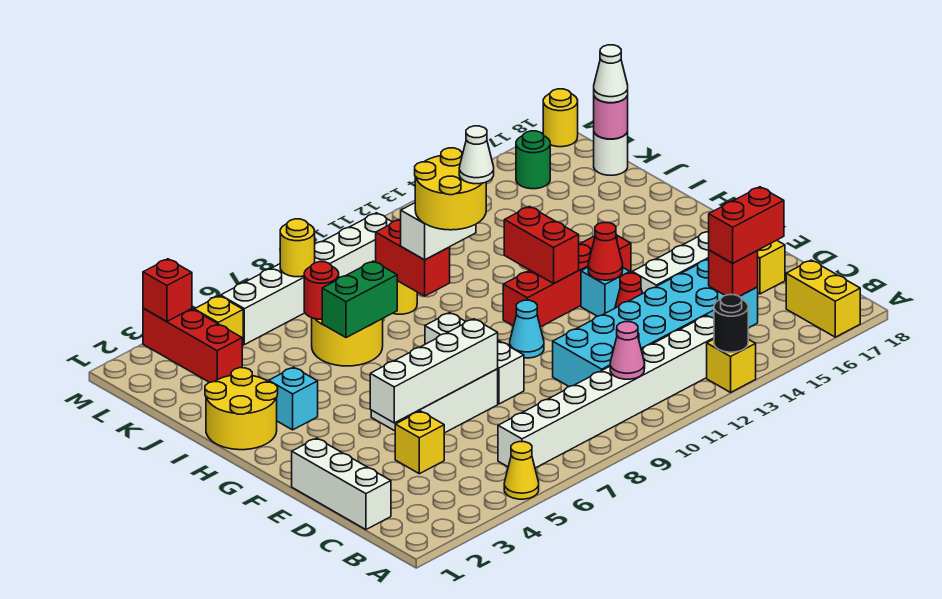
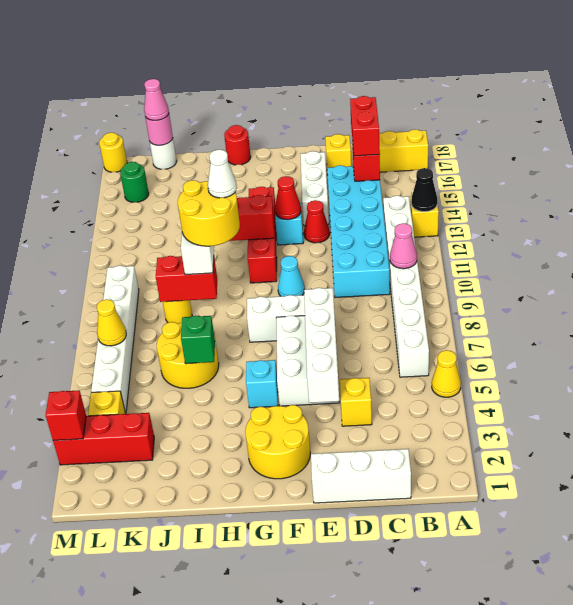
black 1x1 round brick [714,295,748,352] -> black 1x1 cone [411,168,437,212]
yellow 2x2 round brick [205,368,278,450] -> yellow 2x2 round brick moved to [245,405,310,479]
cyan 1x1 brick [269,367,318,430] -> cyan 1x1 brick moved to [246,360,278,408]
green 1x2 brick [322,261,397,338] -> green 1x1 brick [181,316,215,364]
red 1x1 round brick [304,262,339,319] -> red 1x1 round brick moved to [224,125,251,165]
white 1x1 cone [594,45,628,103] -> pink 1x1 cone [144,79,169,120]
yellow 1x1 round brick [280,219,315,277] -> yellow 1x1 cone [97,299,126,346]

